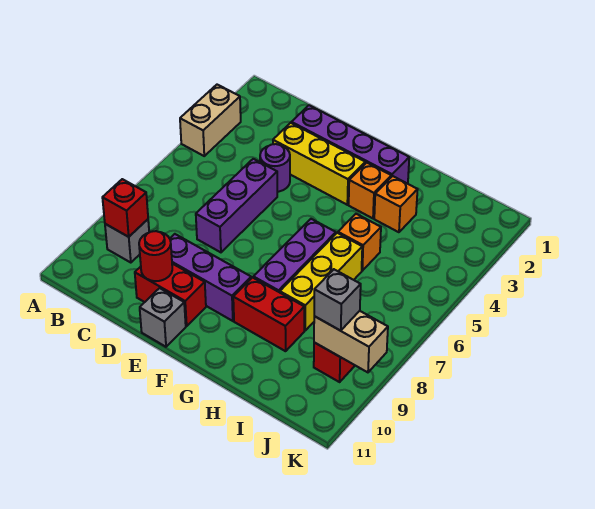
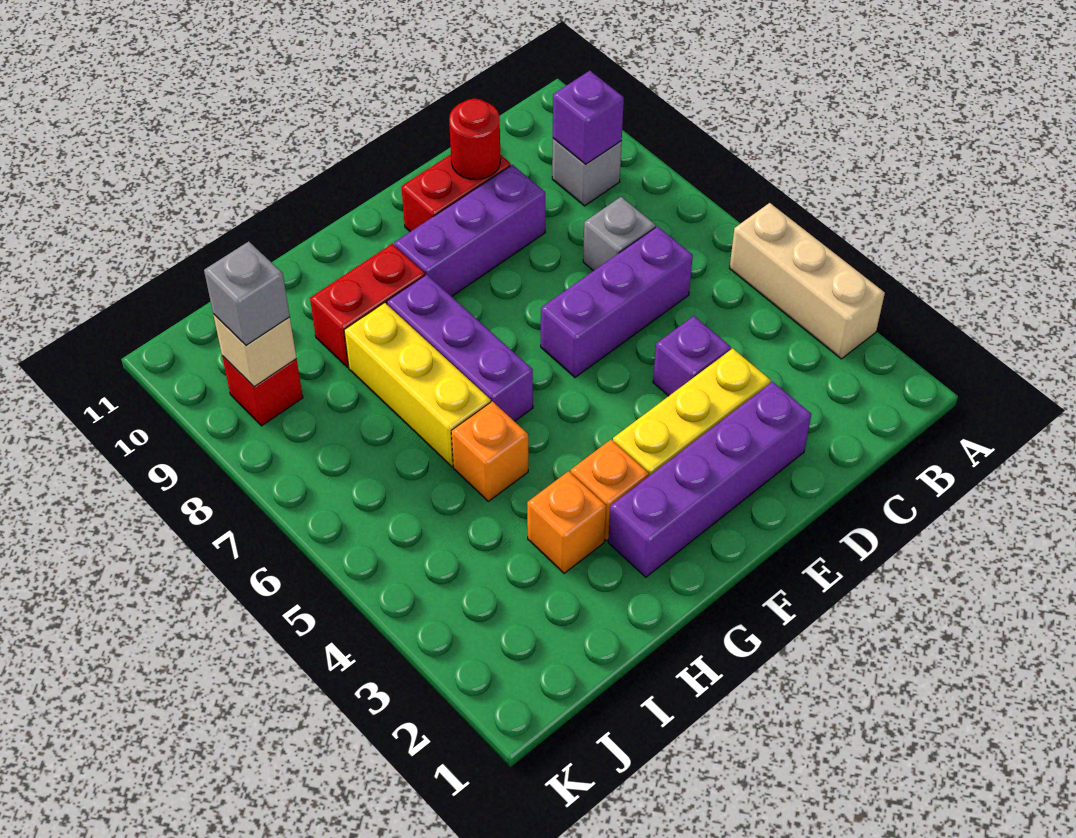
tan 1x2 brick [180,85,241,156] -> tan 1x3 brick [730,203,885,359]
red 1x1 brick [102,179,148,237] -> purple 1x1 brick [553,71,624,164]
purple 1x1 round brick [260,144,290,192] -> purple 1x1 brick [653,316,731,396]
purple 1x3 brick [196,159,277,252] -> purple 1x3 brick turned to [541,226,693,377]
grey 1x1 brick [140,288,186,347] -> grey 1x1 brick moved to [583,197,656,271]
tan 1x2 brick [314,311,388,372] -> tan 1x1 brick [213,314,296,387]

